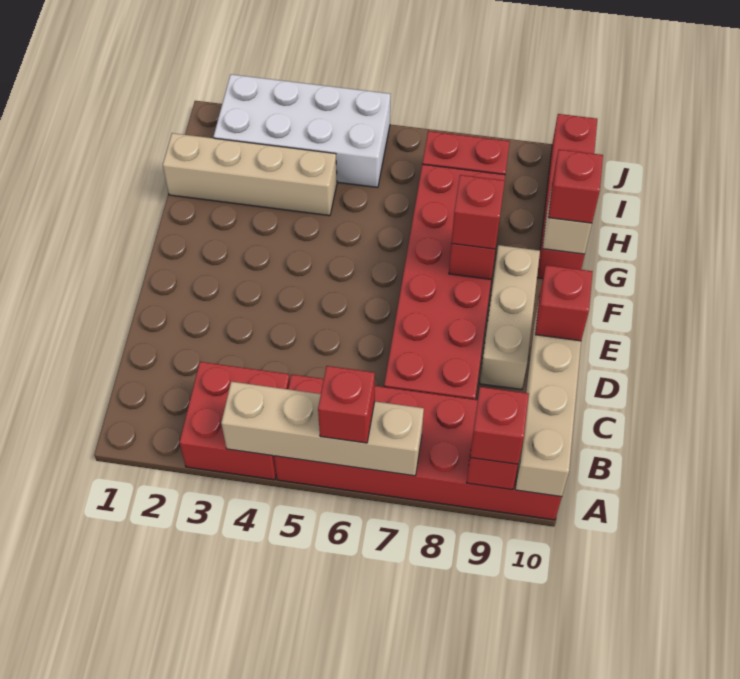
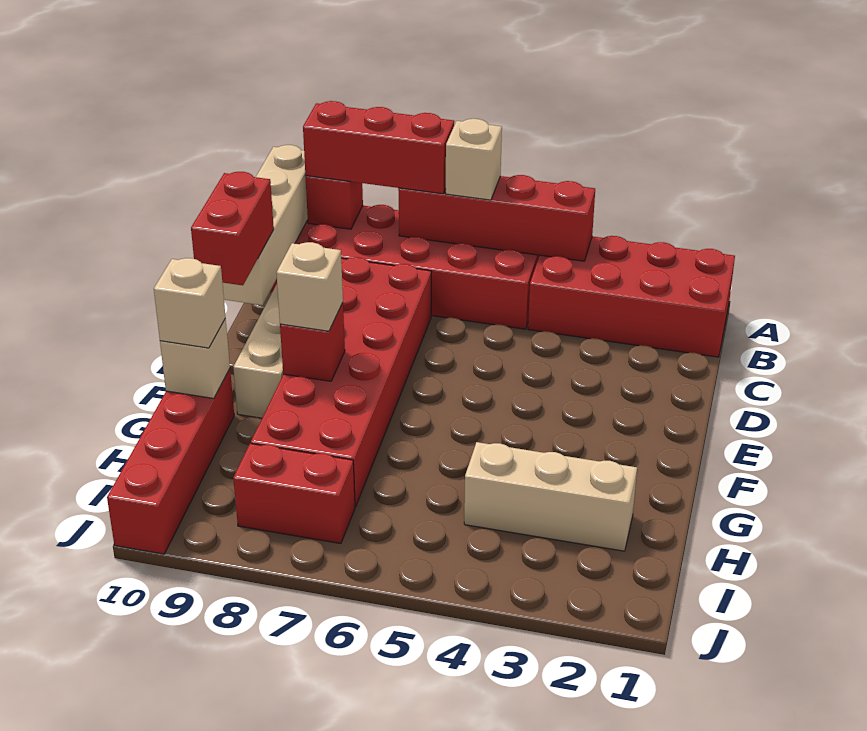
red 2x2 brick [179,362,290,480] -> red 2x4 brick [528,236,735,357]
tan 1x4 brick [221,382,424,476] -> red 1x4 brick [398,175,595,261]
red 1x1 brick [318,366,375,443] -> tan 1x1 brick [446,119,502,200]
red 1x1 brick [470,387,529,464] -> red 1x3 brick [303,101,454,194]
red 1x1 brick [535,265,593,341] -> red 1x2 brick [191,172,274,285]
red 1x1 brick [452,175,505,249] -> tan 1x1 brick [276,242,343,331]
red 1x1 brick [548,150,603,223] -> tan 1x1 brick [154,258,226,348]
tan 1x4 brick [163,133,337,216] -> tan 1x3 brick [464,442,637,551]
white 2x4 brick [214,74,390,187] -> none

